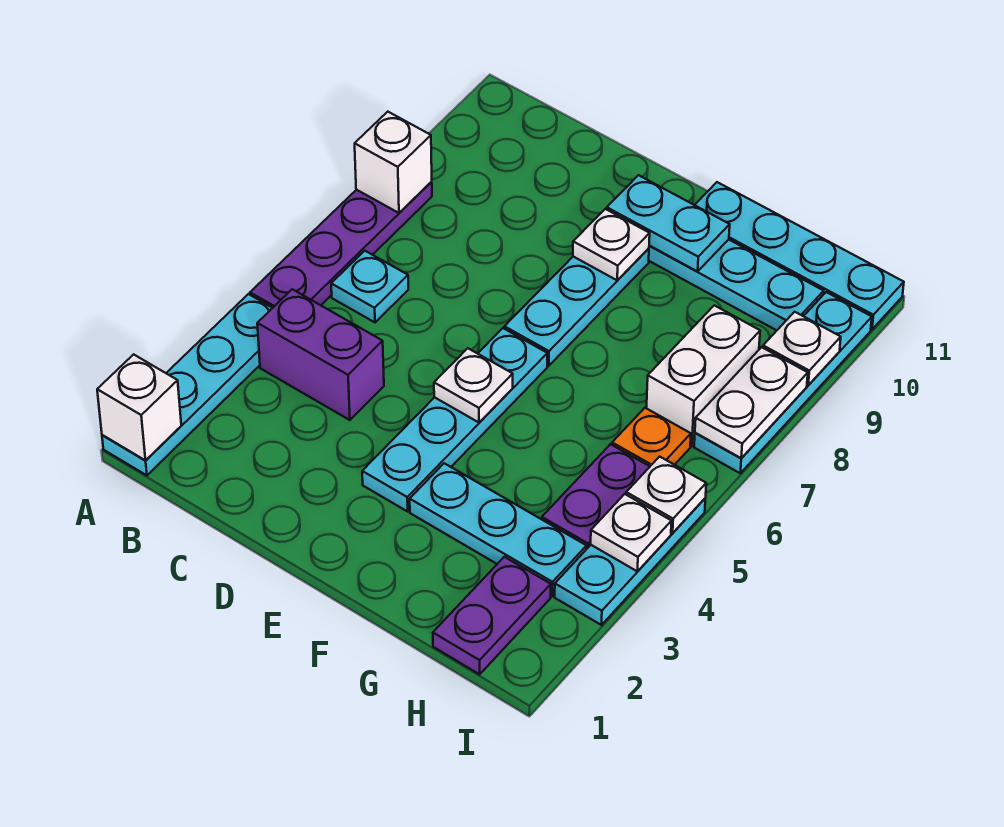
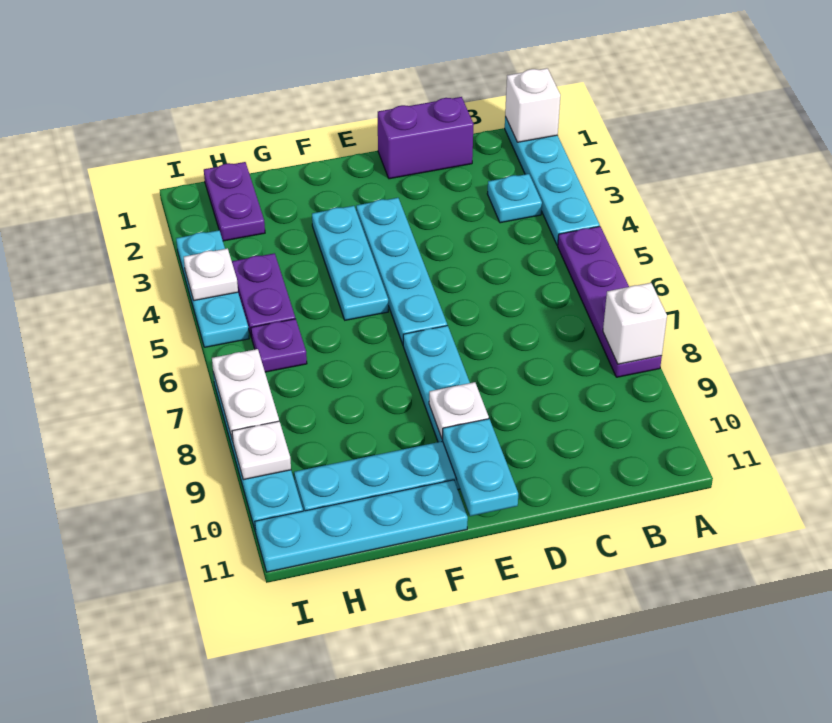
purple 1x2 brick [257,289,384,420] -> purple 1x2 brick moved to [378,97,474,179]
cyan 1x1 plate [331,251,408,322] -> cyan 1x1 plate moved to [487,174,542,223]
white 1x1 plate [434,348,513,422] -> none
cyan 1x2 plate [607,175,730,271] -> cyan 1x2 plate turned to [443,419,518,516]
cyan 1x3 plate [410,463,587,596] -> cyan 1x3 plate turned to [312,206,388,320]
orange 1x1 plate [612,408,691,466] -> purple 1x1 plate [251,319,307,372]
white 1x2 brick [647,305,760,446] -> none
white 1x1 plate [626,457,706,533] -> none

